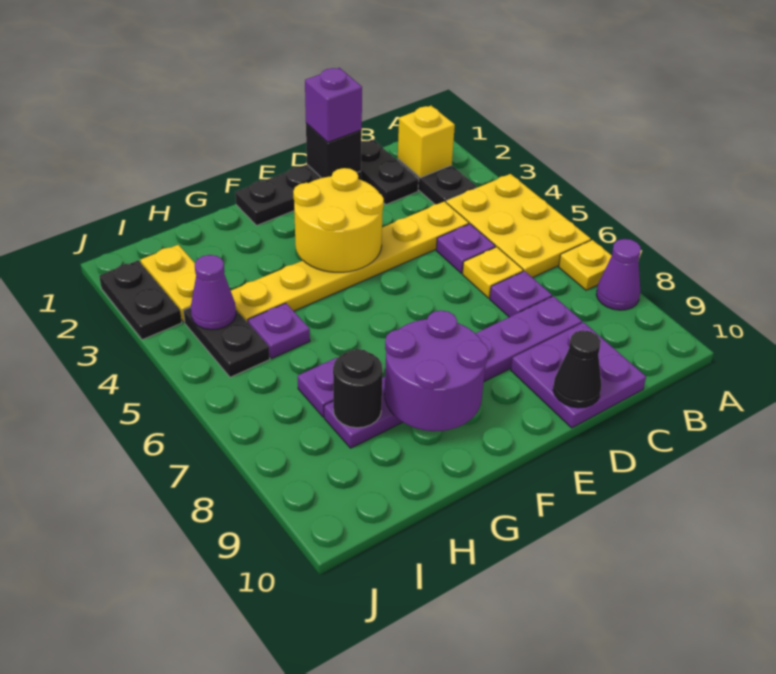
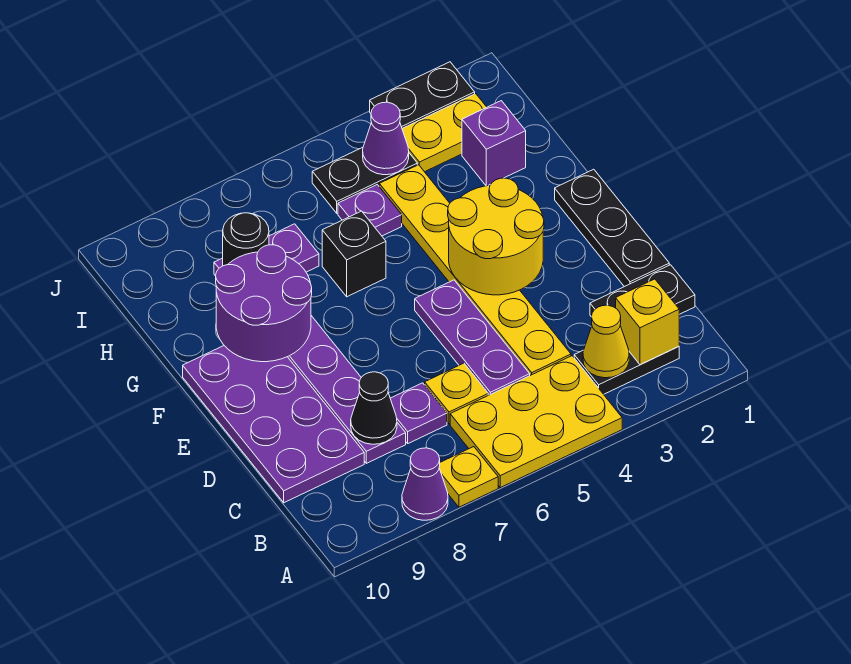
none -> yellow 1x1 cone [583,305,629,378]
purple 1x1 plate [436,224,495,273] -> purple 1x3 plate [415,280,530,395]
purple 2x2 plate [511,322,646,428] -> purple 2x4 plate [183,346,364,503]
black 1x1 brick [306,123,362,178] -> black 1x1 brick moved to [322,211,386,297]
purple 1x1 brick [305,68,362,142] -> purple 1x1 brick moved to [462,101,526,186]
black 1x1 cone [553,330,601,408] -> black 1x1 cone moved to [351,372,397,444]

